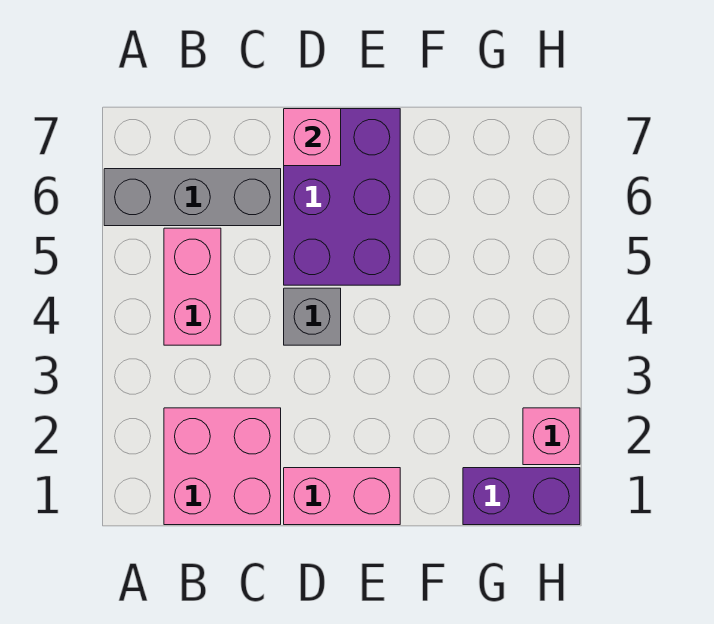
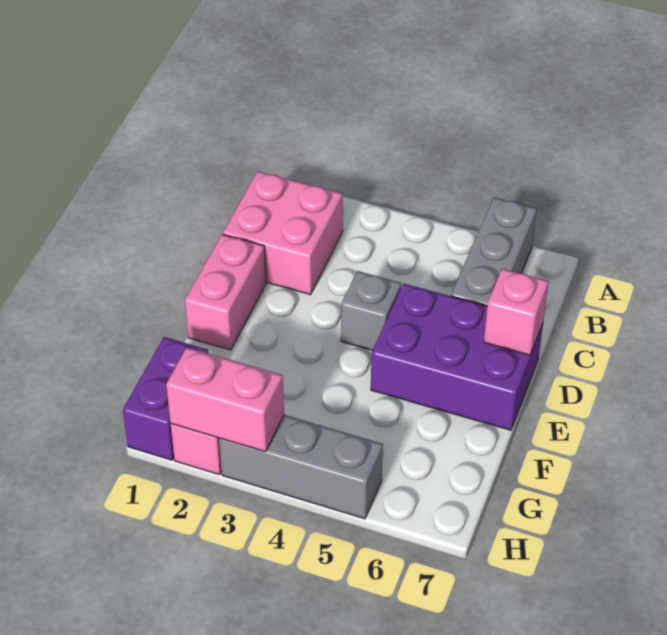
pink 1x2 brick [164,228,221,345] -> pink 1x2 brick moved to [166,348,284,452]
none -> grey 1x3 brick [219,415,383,519]

